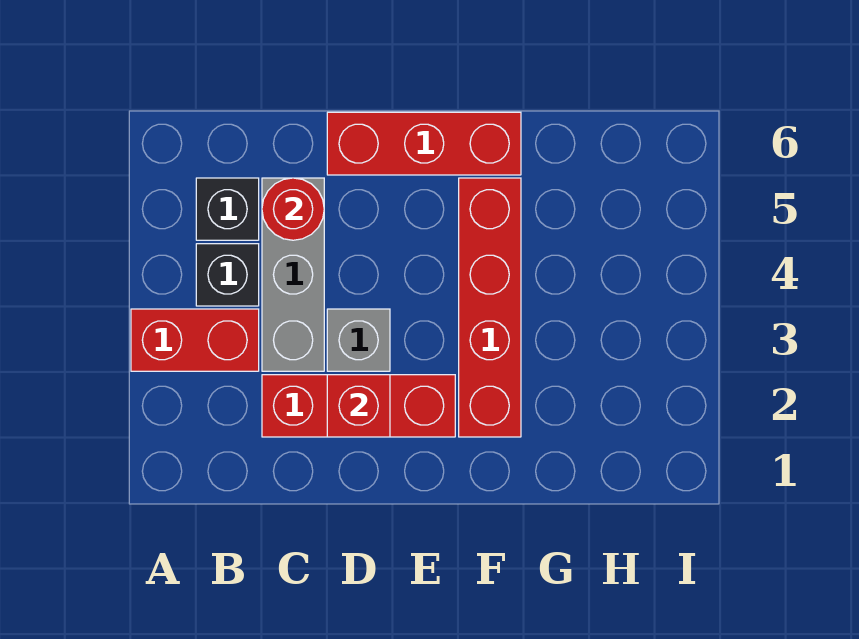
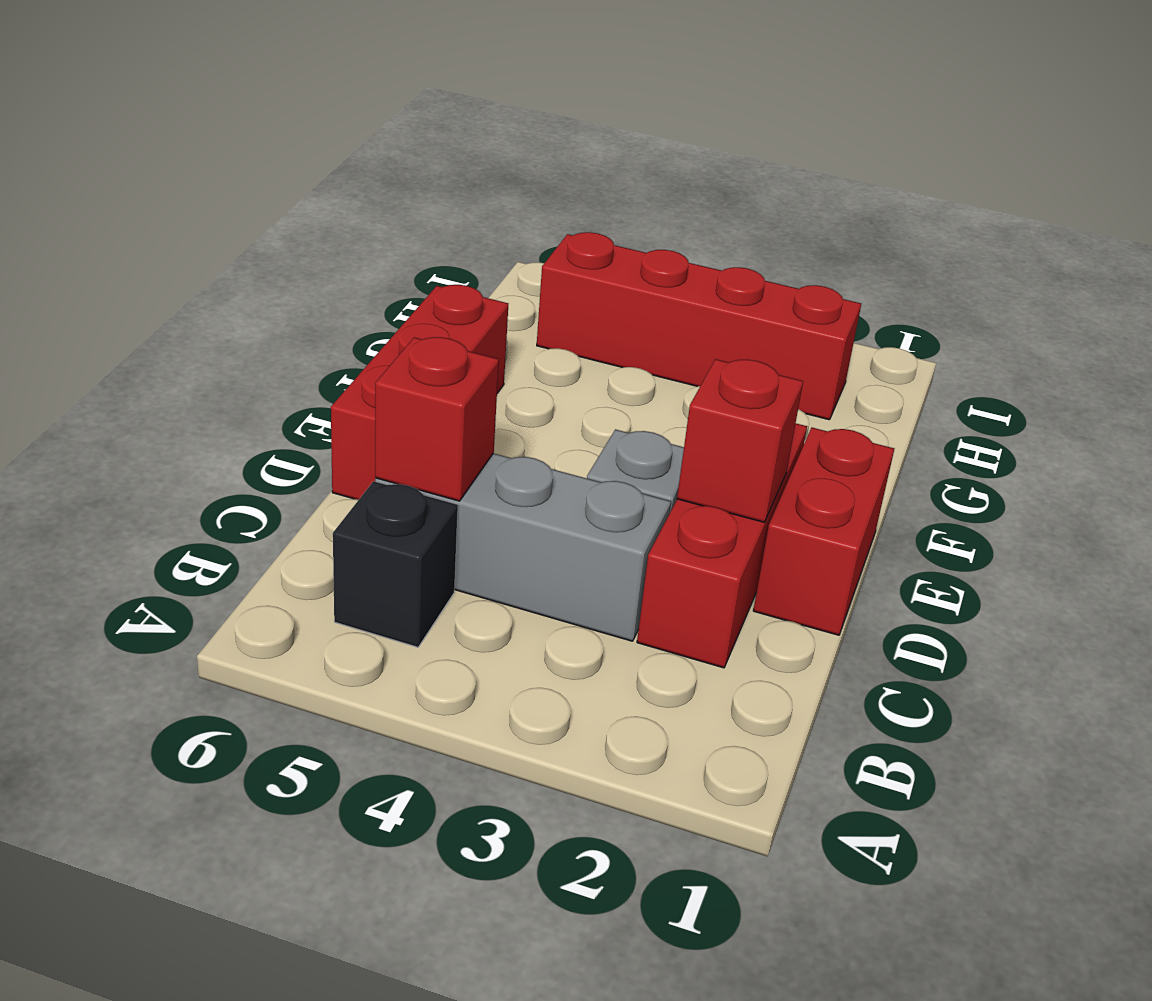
red 1x2 brick [131,309,259,371] -> red 1x2 brick moved to [753,428,894,635]
black 1x1 brick [196,244,259,306] -> none
red 1x1 round brick [262,178,324,240] -> red 1x1 brick [375,337,499,501]
red 1x4 brick [459,178,521,437] -> red 1x4 brick moved to [537,232,861,420]

